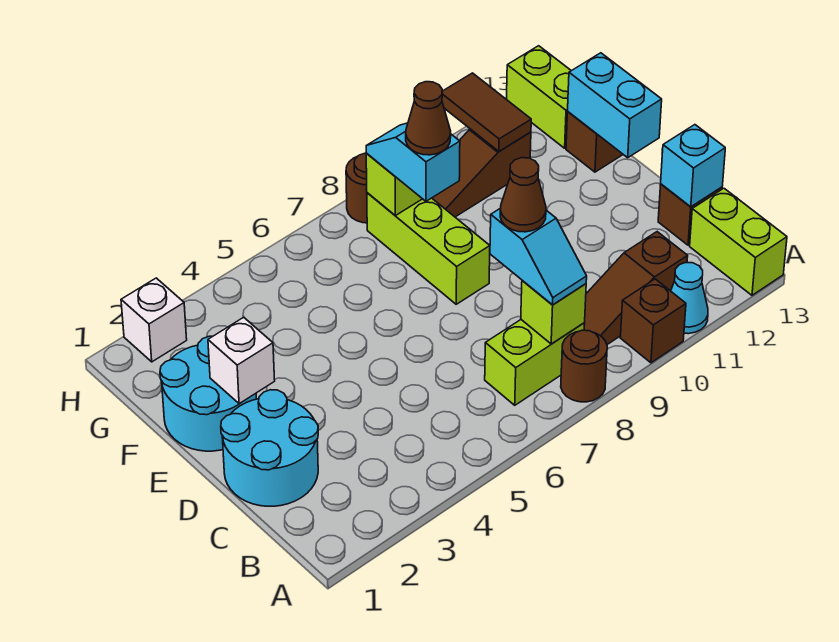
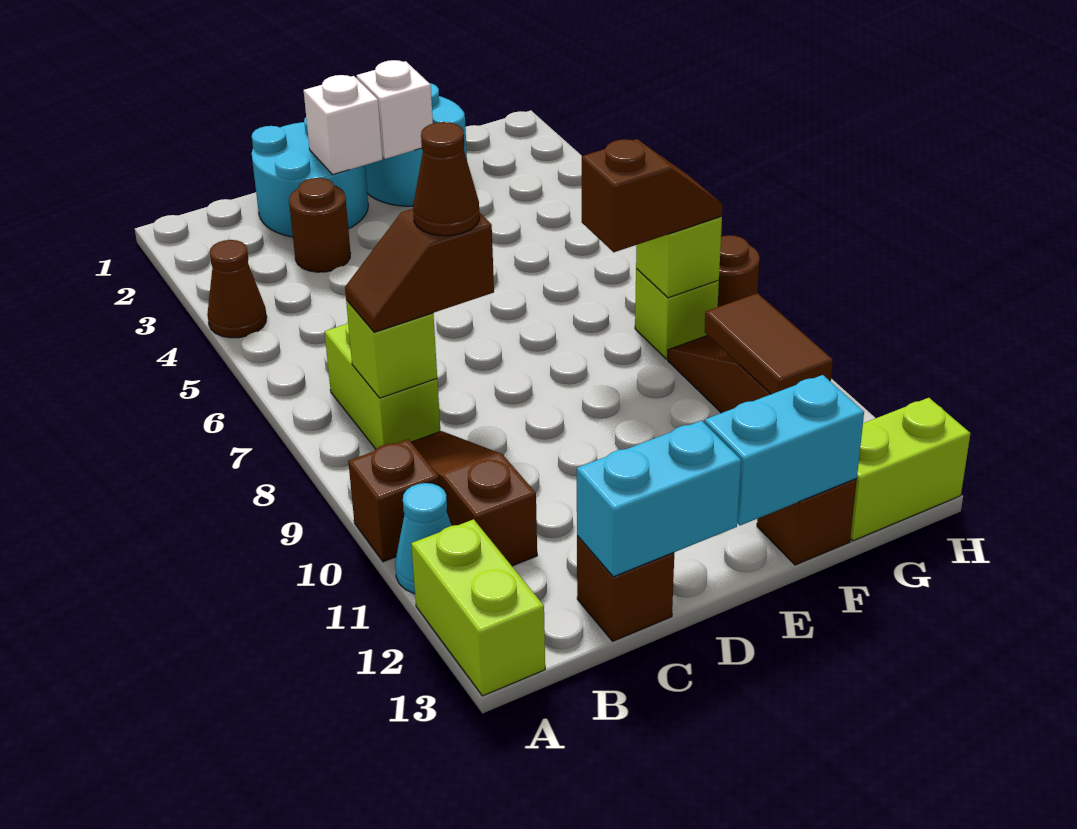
brown 1x1 round brick [561,330,607,402] -> brown 1x1 round brick moved to [289,178,351,272]
lime 1x2 brick [690,188,787,295] -> lime 1x2 brick turned to [411,519,545,696]
cyan 1x2 slope [490,208,587,305] -> brown 1x2 slope [345,209,494,332]
cyan 1x1 brick [661,125,725,207] -> cyan 1x2 brick [577,421,741,577]
lime 1x3 brick [367,193,490,304] -> lime 1x1 brick [635,269,719,359]
cyan 1x2 slope [366,123,460,201] -> brown 1x2 slope [582,139,723,252]
brown 1x1 cone [406,82,451,155] -> brown 1x1 cone moved to [207,240,267,338]
brown 1x2 tile [442,73,531,151] -> brown 1x2 tile turned to [705,293,833,394]
white 1x1 brick [121,278,187,362] -> white 1x1 brick moved to [304,75,382,175]

